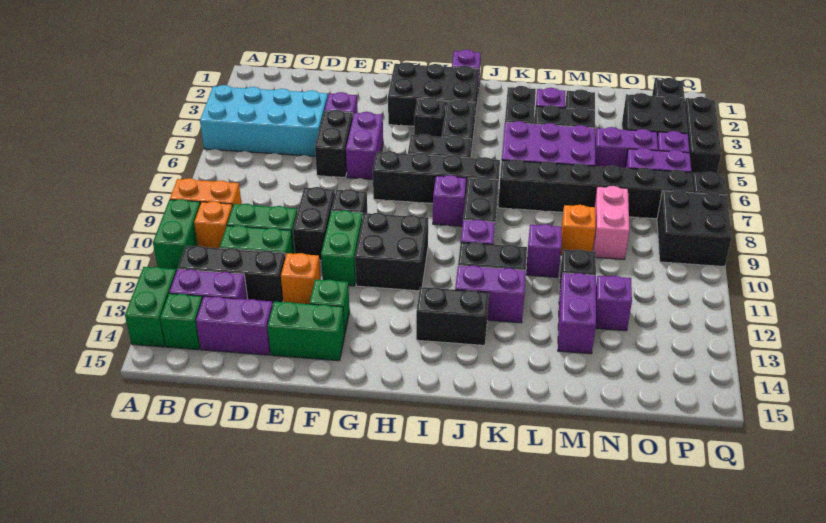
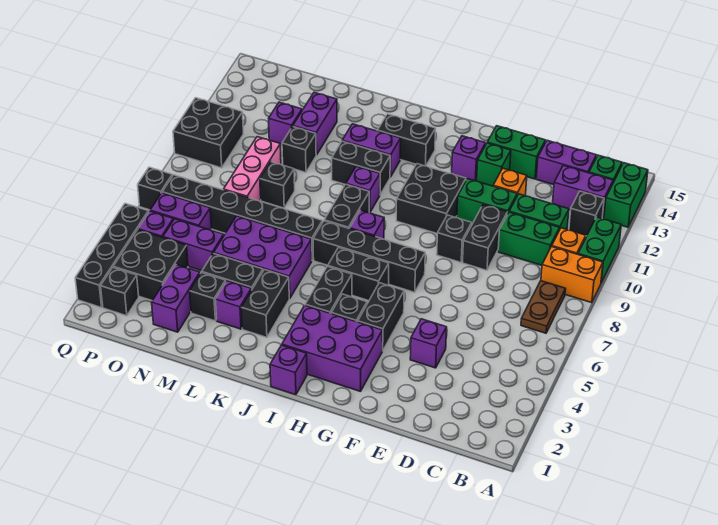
cyan 2x4 brick [200,85,328,156] -> none
none -> brown 1x2 plate [521,281,566,333]
black 1x3 brick [178,246,286,304] -> black 1x1 brick [569,191,604,236]
black 1x2 brick [315,110,353,178] -> black 1x2 brick moved to [358,283,404,351]
purple 1x2 brick [346,111,383,179] -> purple 1x2 brick moved to [152,265,200,332]
green 1x2 brick [321,210,363,286] -> green 1x2 brick turned to [457,179,517,223]
black 2x3 brick [388,62,479,126] -> purple 2x3 brick [282,305,382,392]
purple 1x1 brick [526,224,562,277] -> purple 1x1 brick moved to [452,136,486,181]
orange 1x1 brick [561,205,596,255] -> black 1x1 brick [260,162,295,208]
pink 1x2 brick [593,186,629,259] -> pink 1x3 brick [224,137,281,201]
black 2x2 brick [657,190,732,267] -> black 2x2 brick moved to [173,98,243,168]
black 1x3 brick [685,97,721,176] -> black 1x4 brick [75,204,149,308]

